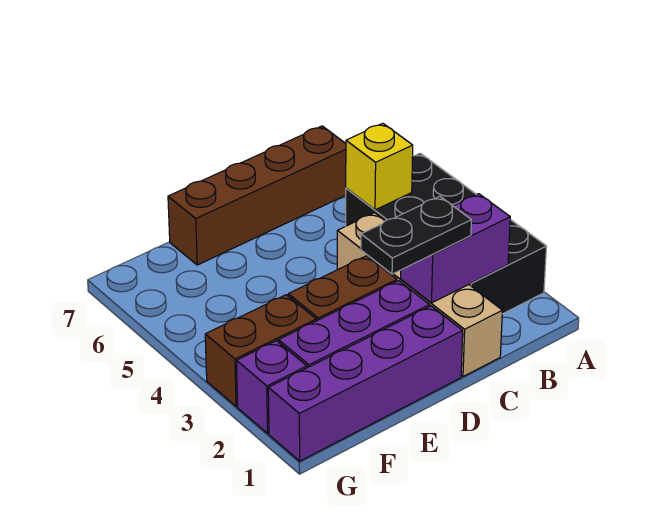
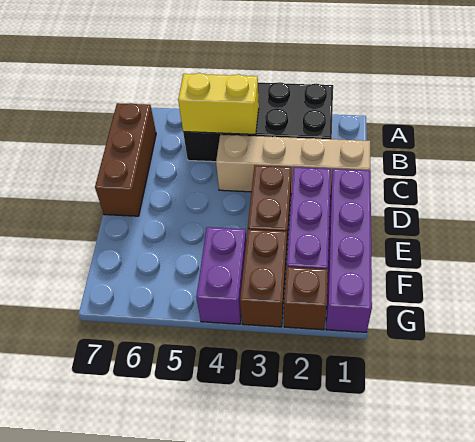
purple 1x2 brick [401,194,510,303] -> purple 1x2 brick moved to [196,227,246,324]
yellow 1x1 brick [346,123,413,210] -> yellow 1x2 brick [178,73,259,134]
brown 1x4 brick [168,126,346,265] -> brown 1x3 brick [95,103,156,216]
black 1x2 plate [361,196,471,274] -> none
purple 1x1 brick [237,341,307,433] -> brown 1x1 brick [284,267,328,330]

